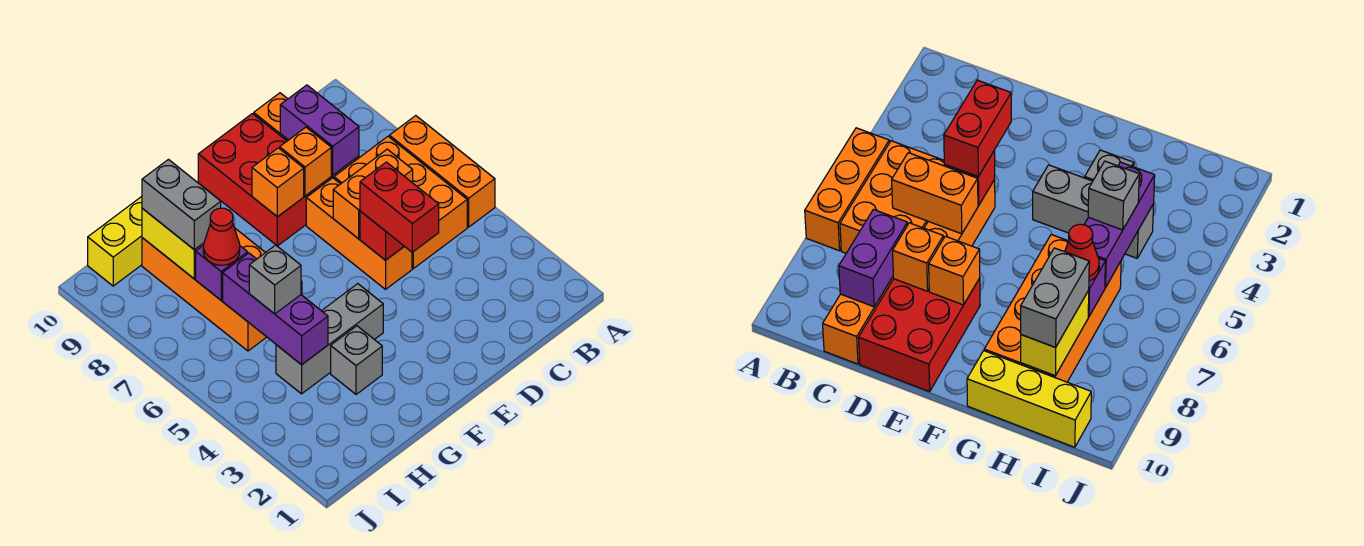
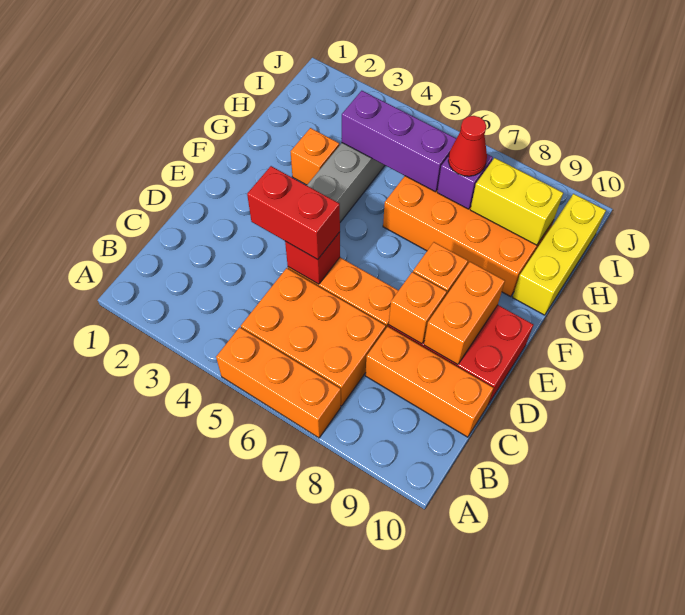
orange 1x2 brick [333,149,413,239] -> orange 1x2 brick moved to [424,262,505,365]
purple 1x2 brick [280,85,359,175] -> none
grey 1x1 brick [331,326,382,394] -> orange 1x1 brick [291,128,339,185]
grey 1x1 brick [249,245,301,314] -> none
grey 1x2 brick [142,160,221,250] -> none

